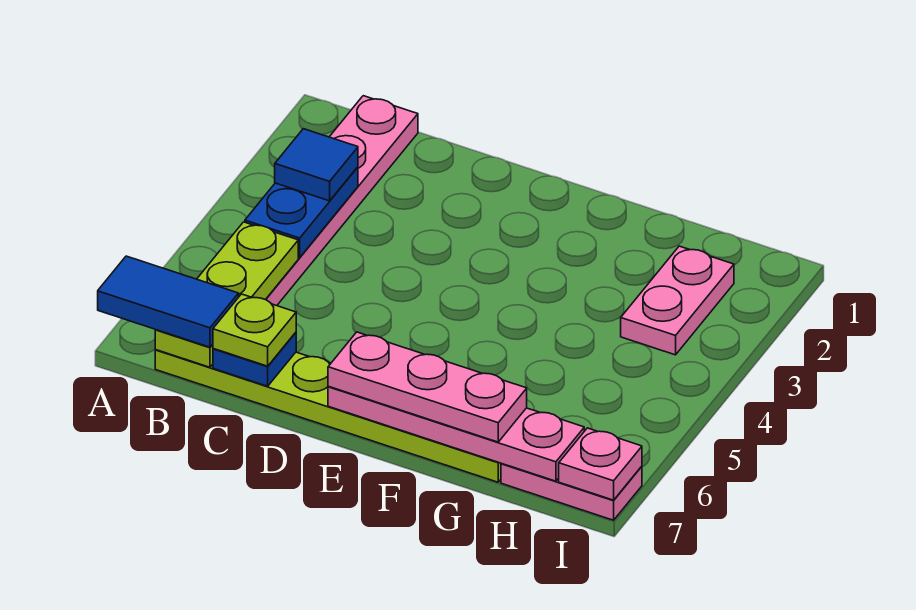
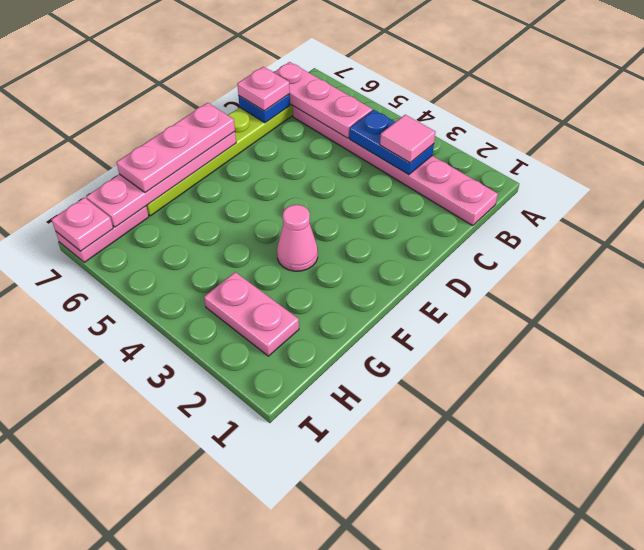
blue 1x2 tile [98,256,239,347] -> none
blue 1x1 tile [275,129,358,201] -> pink 1x1 tile [380,115,435,163]
lime 1x3 plate [155,222,298,367] -> pink 1x3 plate [274,62,372,138]
lime 1x1 plate [213,294,296,366] -> pink 1x1 plate [237,67,290,111]
none -> pink 1x1 cone [277,205,318,271]

